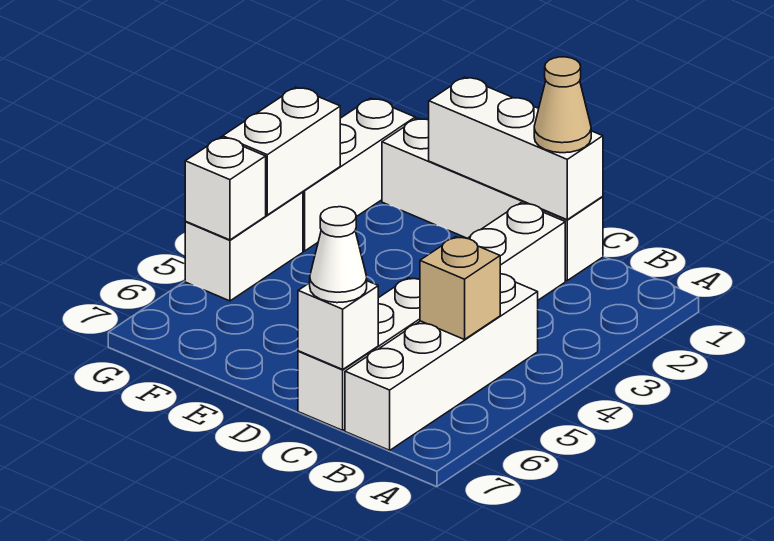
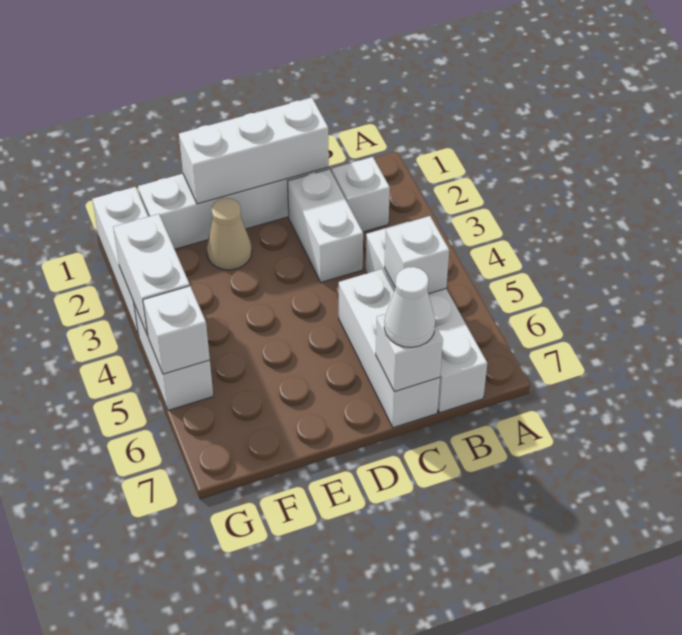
none -> white 1x1 brick [332,157,390,232]
tan 1x1 brick [420,237,500,340] -> white 1x1 brick [385,216,449,294]
tan 1x1 cone [534,57,591,153] -> tan 1x1 cone moved to [207,198,252,270]

